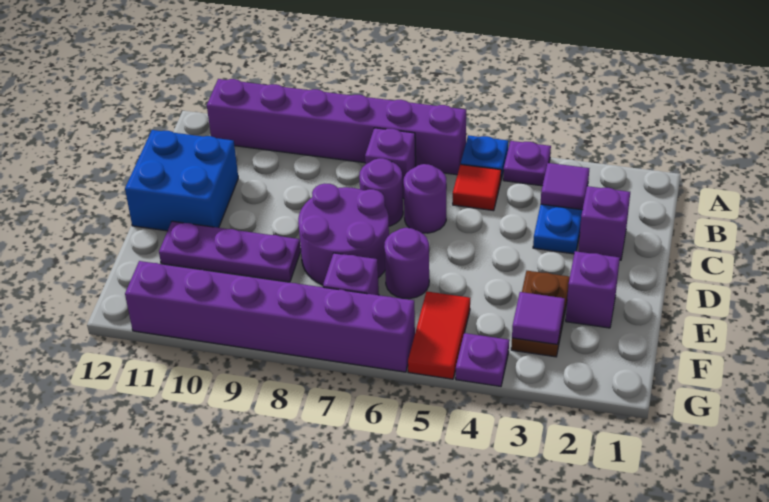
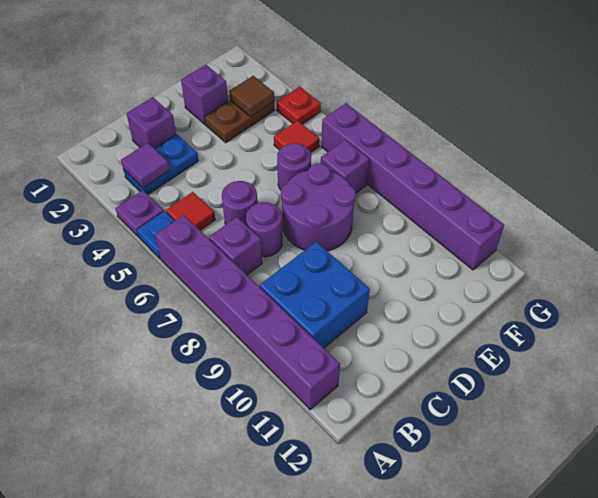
blue 2x2 brick [125,130,238,231] -> blue 2x2 brick moved to [260,242,370,348]
purple 1x3 plate [159,221,301,282] -> none
purple 1x1 tile [512,292,565,344] -> brown 1x1 tile [229,76,274,117]
red 1x2 tile [408,292,470,379] -> red 1x1 tile [274,120,319,153]
purple 1x1 plate [456,333,509,386] -> red 1x1 plate [277,87,321,124]

